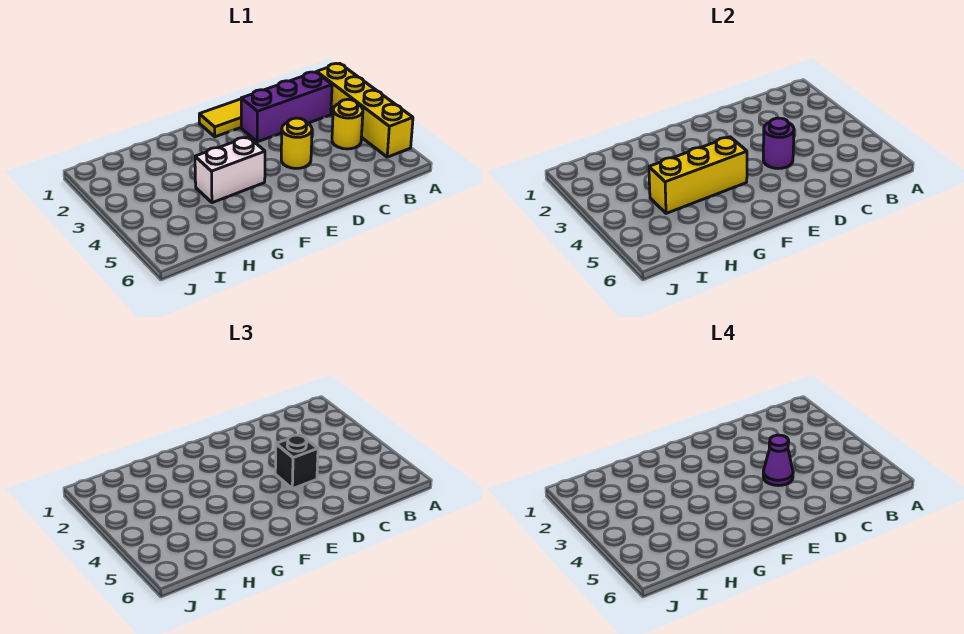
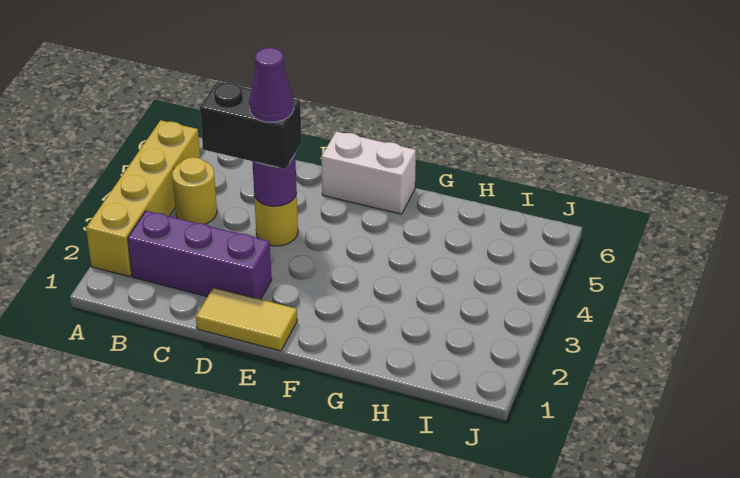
black 1x1 brick [275,435,318,489] -> black 1x2 brick [200,82,302,169]
white 1x2 brick [195,137,265,203] -> white 1x2 brick moved to [321,131,416,214]
yellow 1x3 brick [649,137,747,213] -> none

